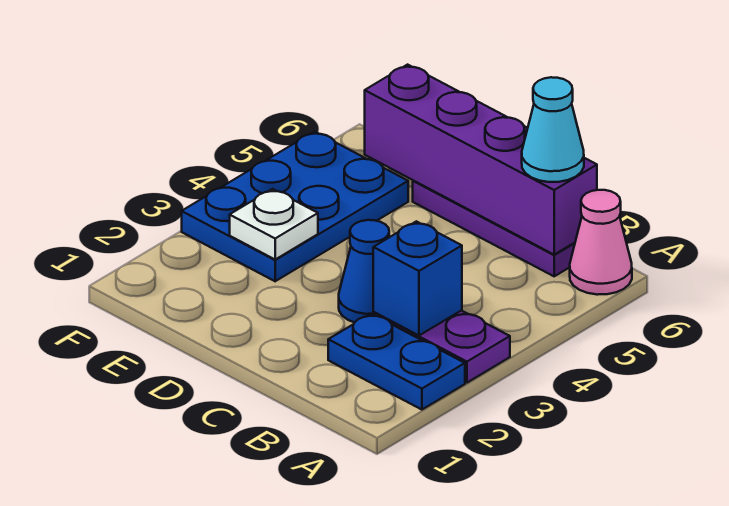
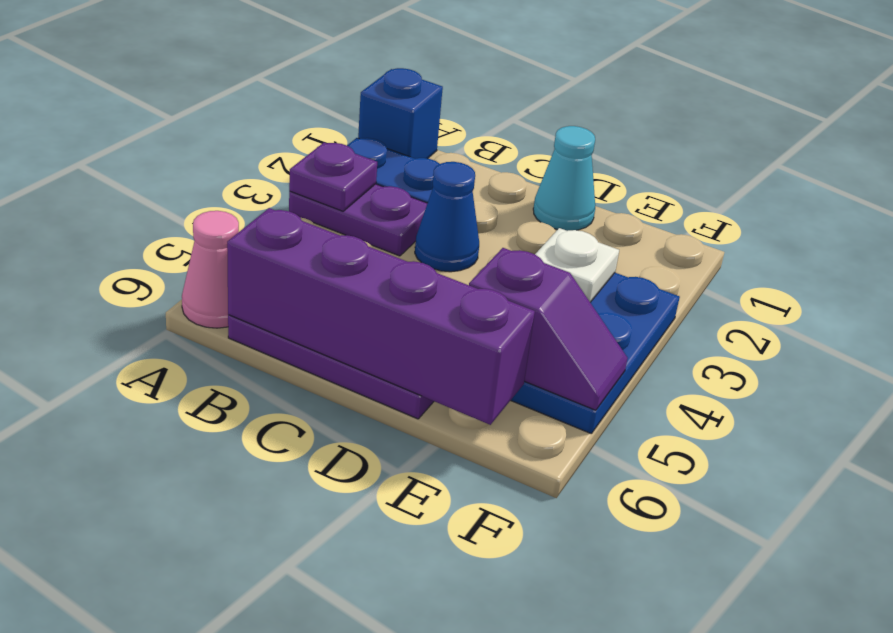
none -> purple 1x1 plate [289,142,377,211]
blue 1x1 brick [373,221,462,335] -> blue 1x1 brick moved to [358,68,443,159]
cyan 1x1 cone [522,77,584,182] -> cyan 1x1 cone moved to [533,126,595,231]
none -> purple 1x2 slope [469,248,628,410]

